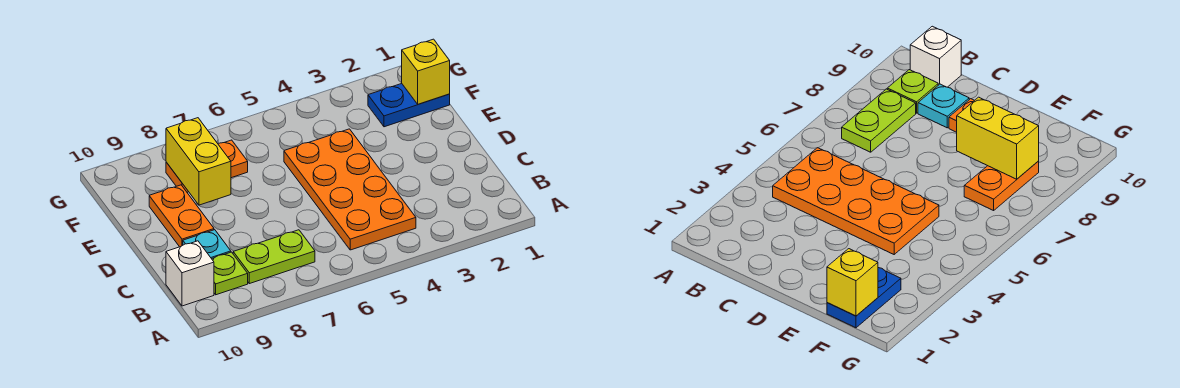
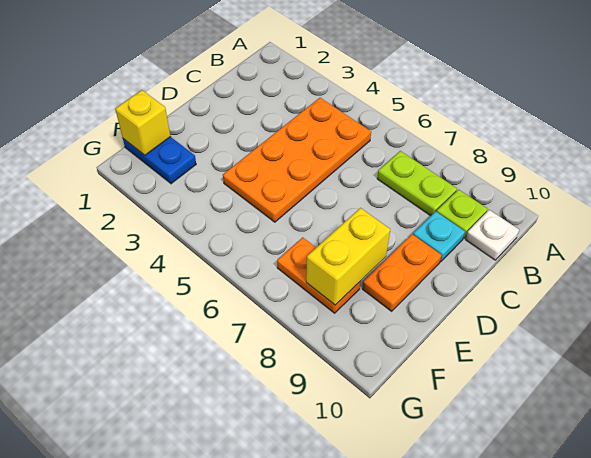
white 1x1 brick [166,241,214,306] -> white 1x1 plate [465,210,519,260]

